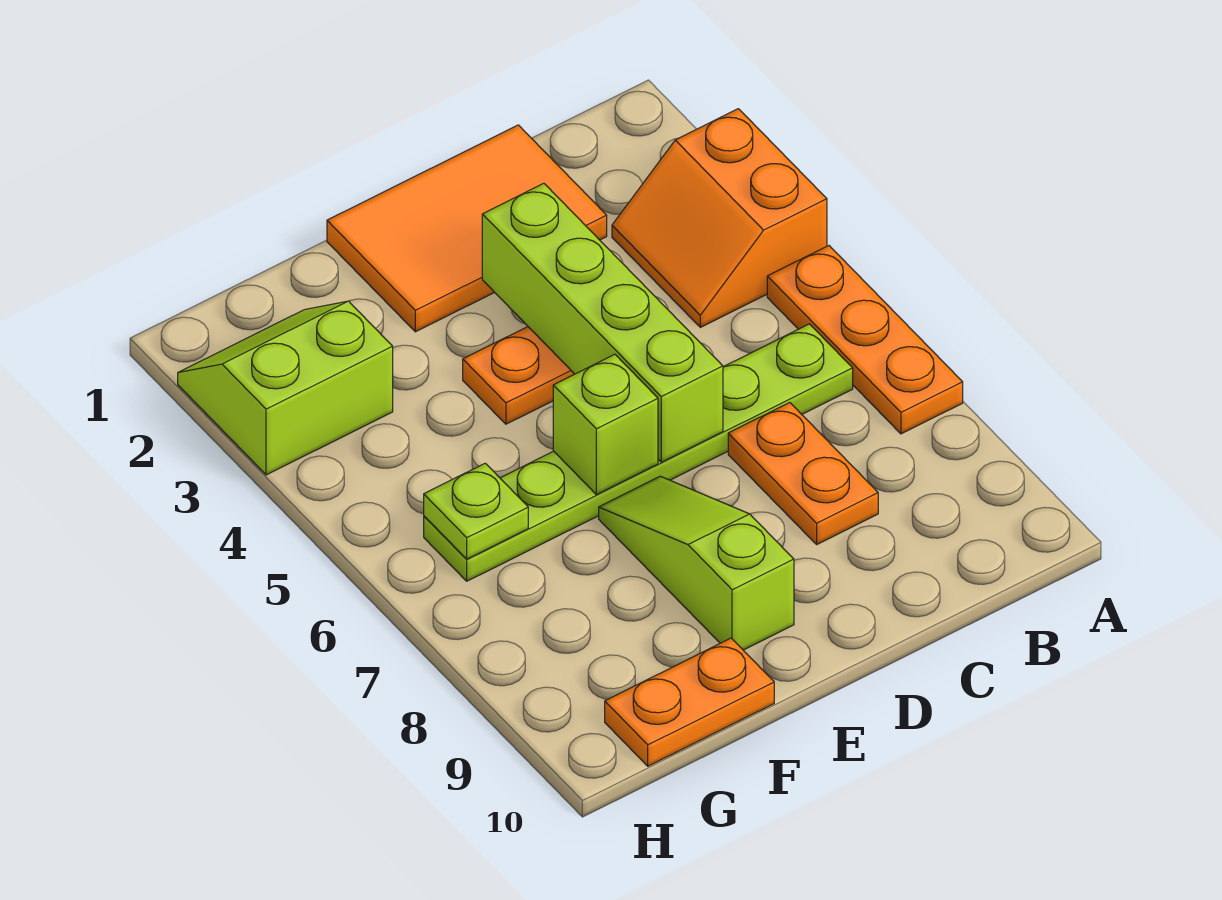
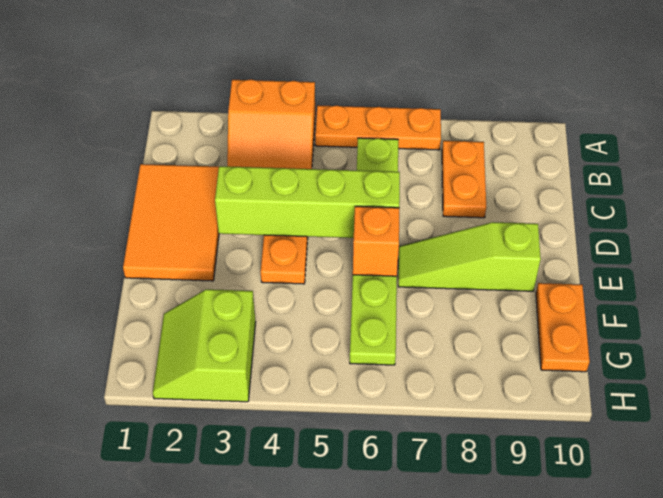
orange 1x2 plate [728,403,878,544] -> orange 1x2 plate turned to [442,141,486,218]
lime 1x1 brick [553,354,658,495] -> orange 1x1 brick [353,206,399,276]
lime 1x1 plate [424,463,528,559] -> none

